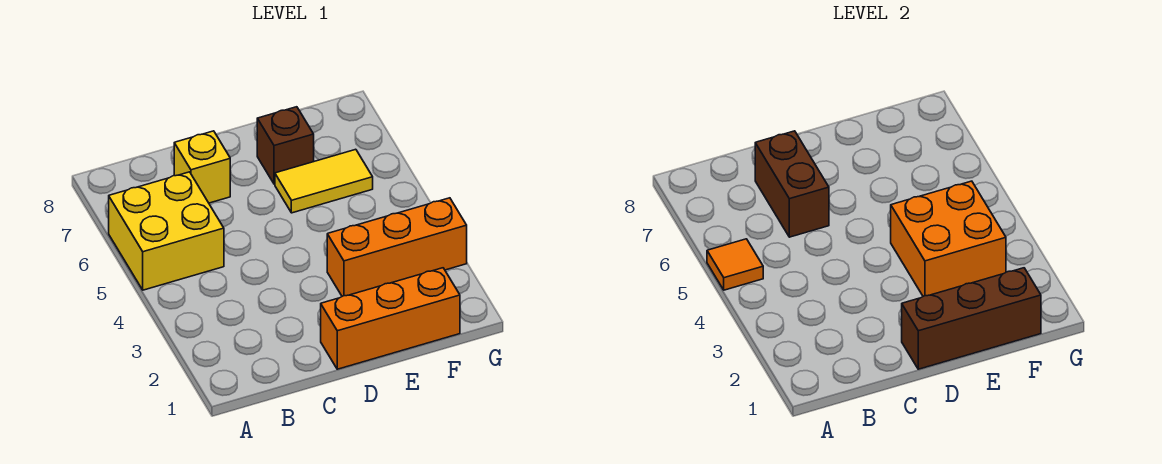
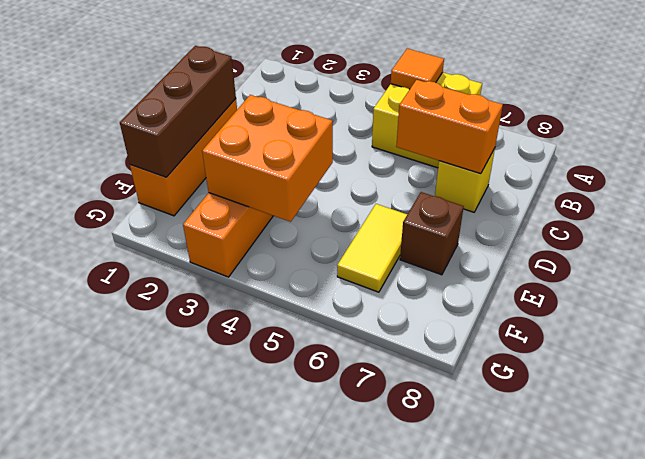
brown 1x2 brick [755,131,829,237] -> orange 1x2 brick [396,80,503,174]

